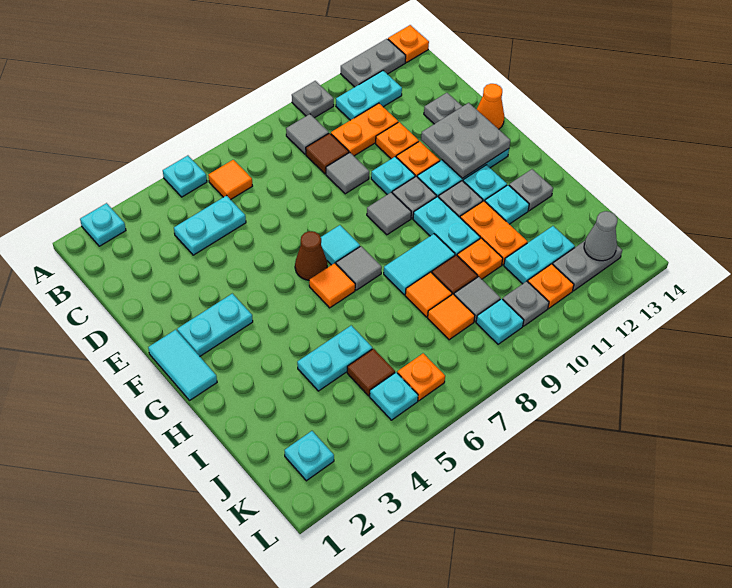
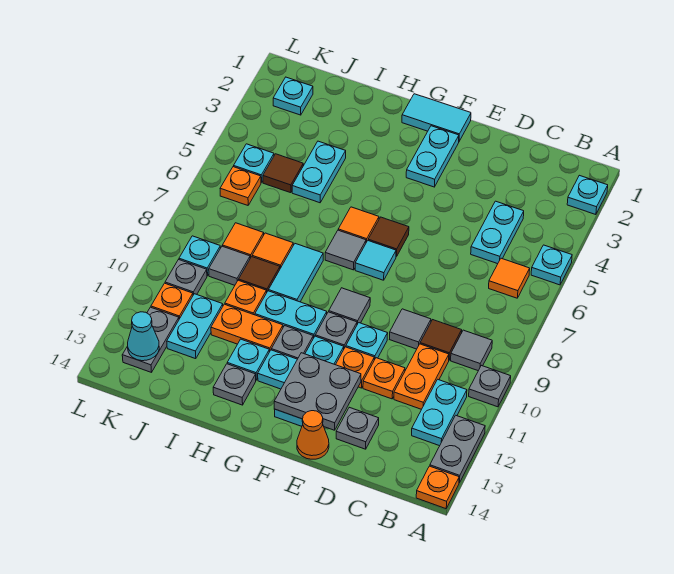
brown 1x1 cone [295,231,327,280] -> brown 1x1 tile [368,217,409,257]
grey 1x1 cone [584,211,617,261] -> cyan 1x1 cone [128,312,159,361]

